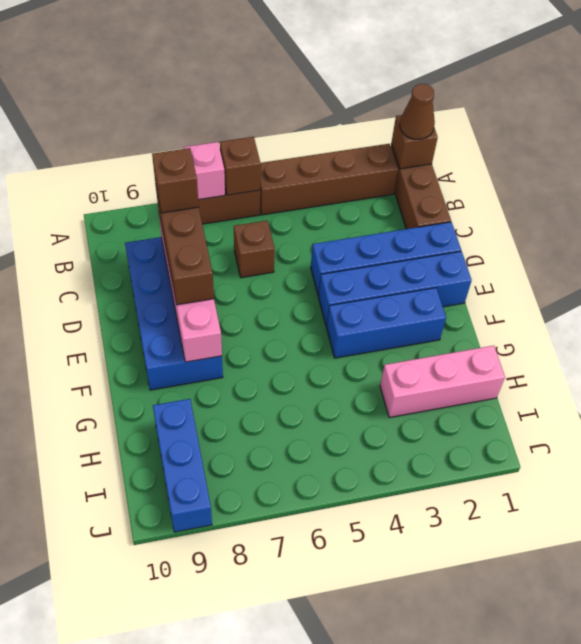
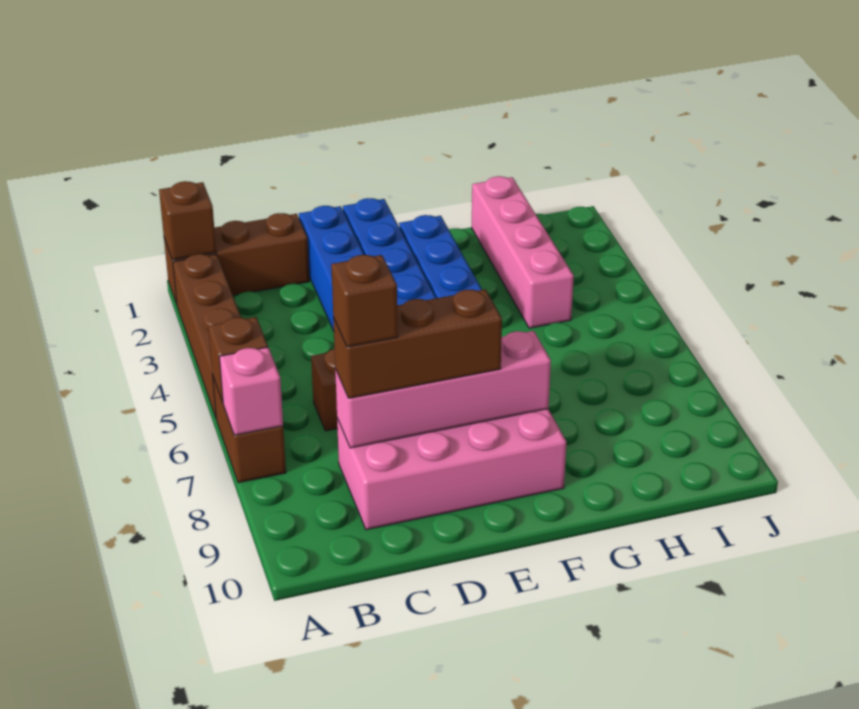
brown 1x1 cone [400,84,435,139] -> none
blue 2x4 brick [125,237,223,390] -> pink 2x4 brick [337,409,566,530]
pink 1x3 brick [380,346,505,418] -> pink 1x4 brick [472,176,574,328]
blue 1x3 brick [153,399,212,532] -> none

